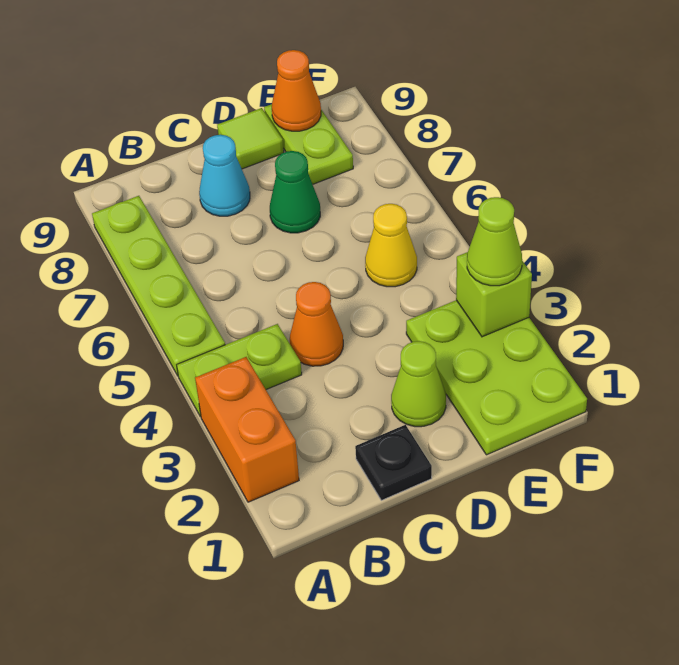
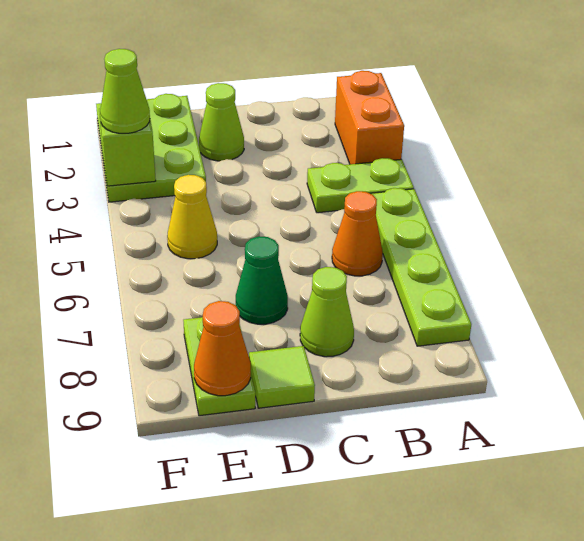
black 1x1 plate [355,425,432,500] -> none
orange 1x1 cone [290,282,343,366] -> orange 1x1 cone moved to [332,191,383,276]
cyan 1x1 cone [199,135,250,216] -> lime 1x1 cone [300,267,354,357]

